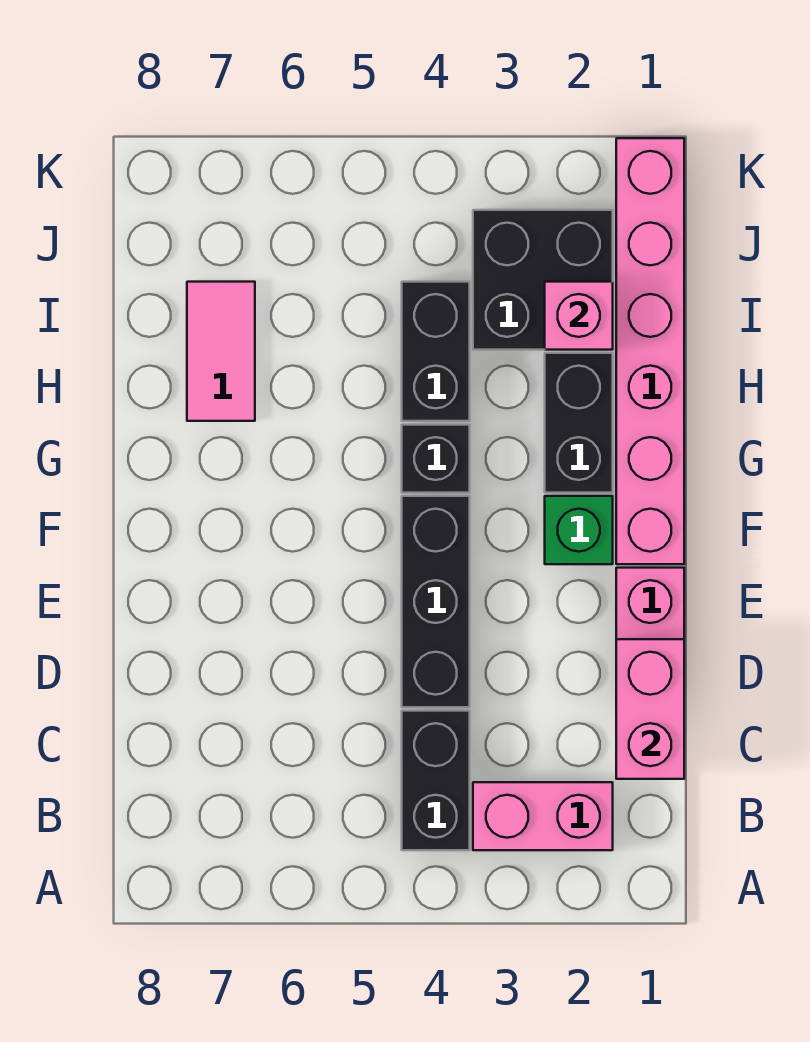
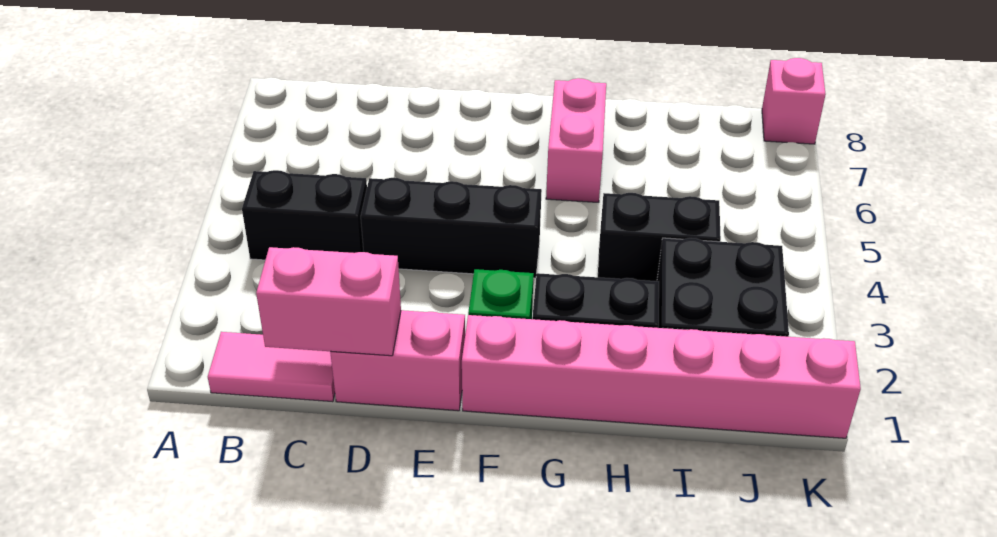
pink 1x2 brick [473,782,613,850] -> pink 1x2 brick moved to [546,78,606,203]
black 1x1 brick [402,425,470,493] -> none
pink 1x2 tile [187,282,255,421] -> pink 1x2 tile moved to [208,332,335,402]
pink 1x1 brick [545,282,613,350] -> pink 1x1 brick moved to [762,58,826,144]

